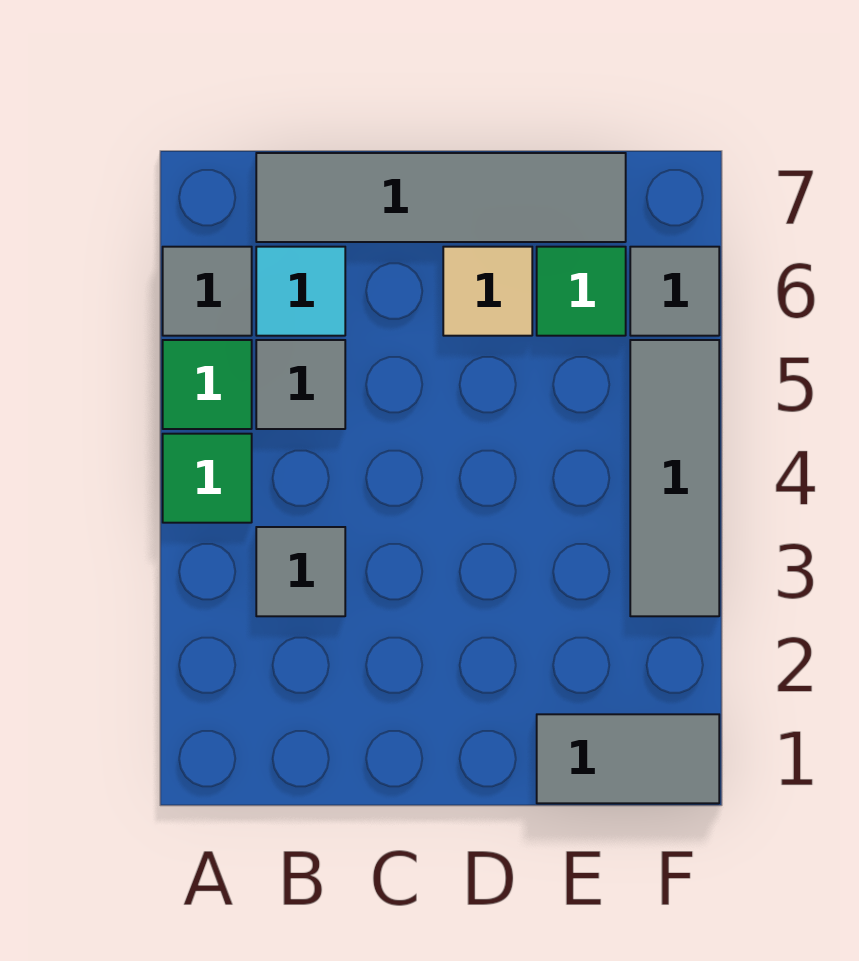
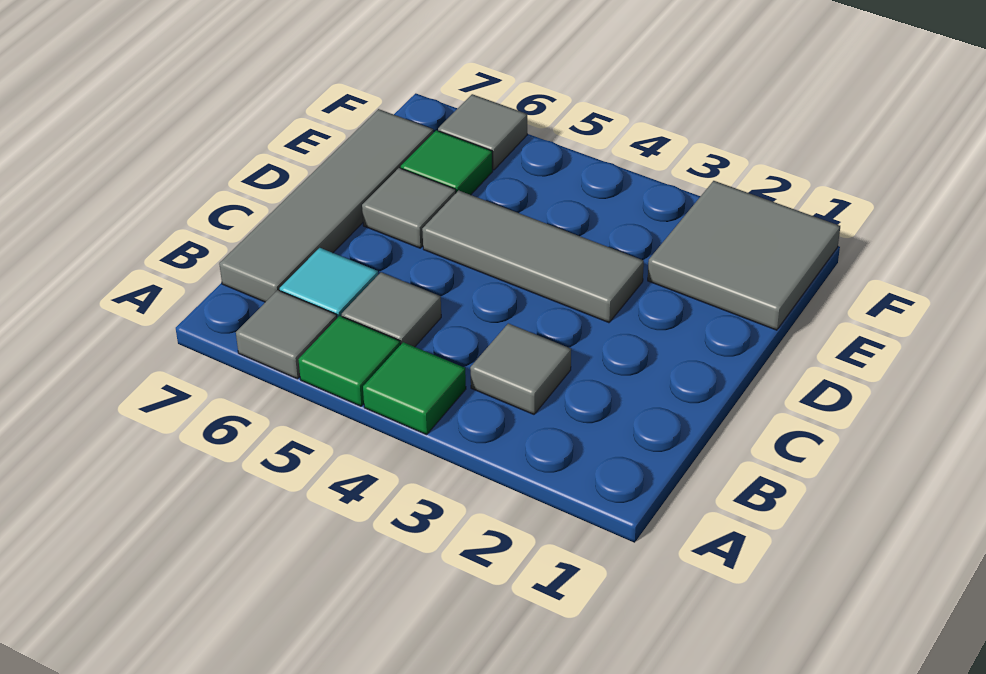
tan 1x1 tile [443,247,532,336] -> grey 1x1 tile [362,168,456,248]
grey 1x2 tile [537,714,719,803] -> grey 2x2 tile [648,181,840,330]
grey 1x3 tile [630,340,719,616] -> grey 1x3 tile moved to [422,190,644,323]

